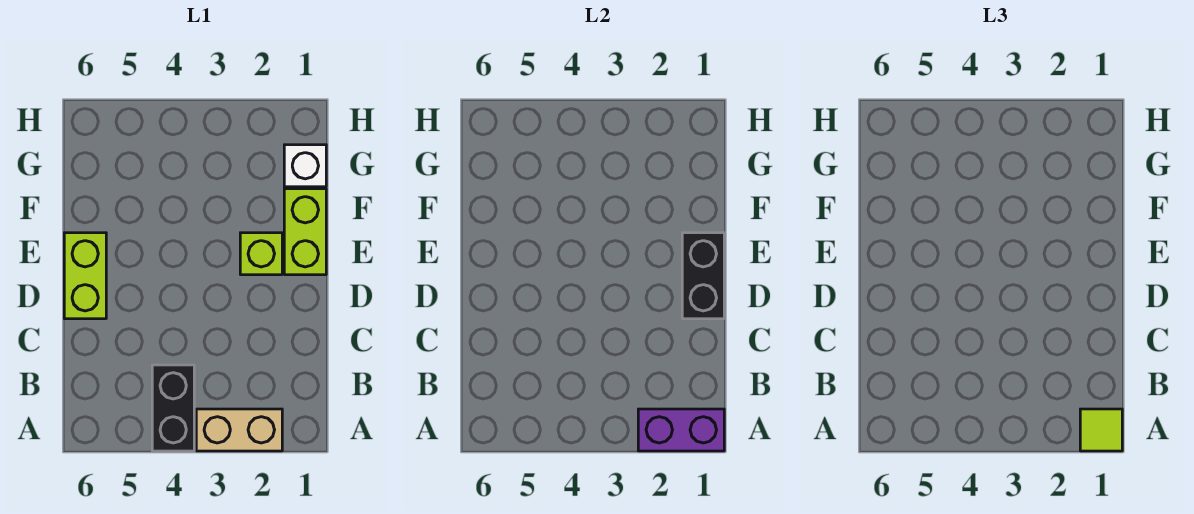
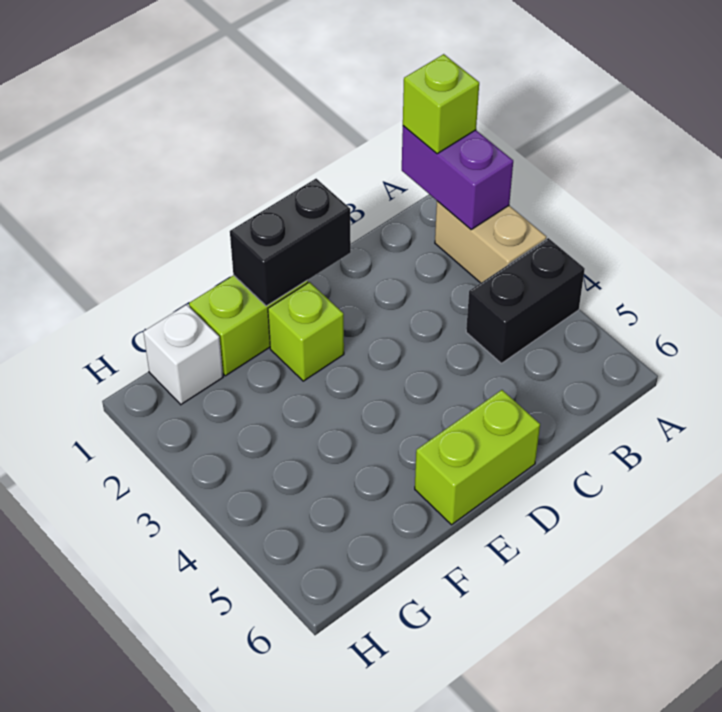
lime 1x1 tile [1080,409,1122,451] -> lime 1x1 brick [403,54,479,154]

